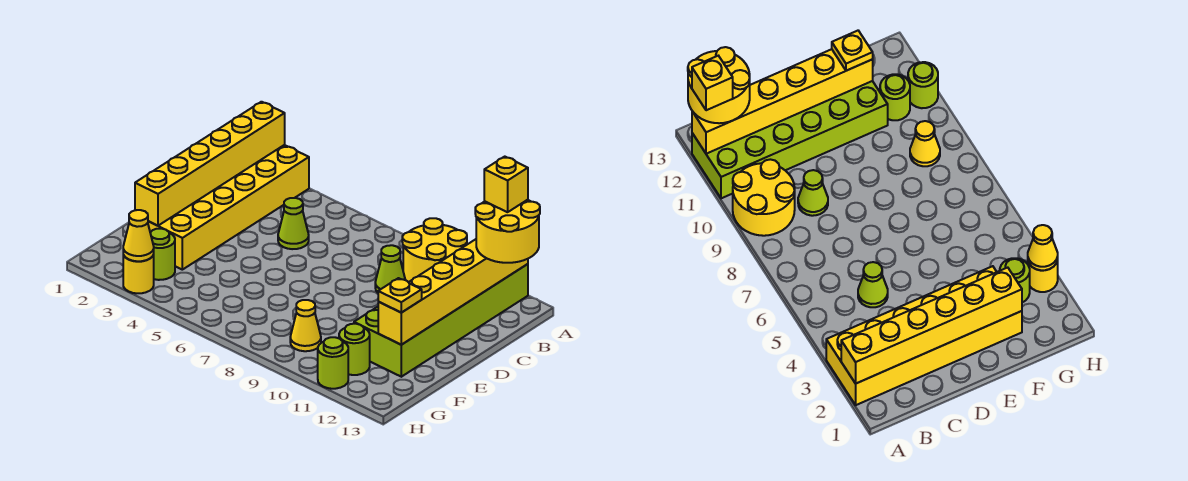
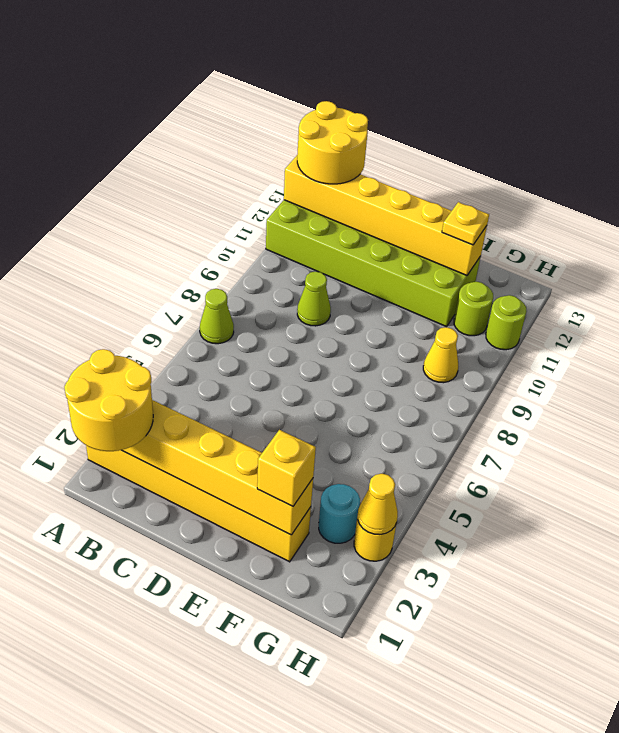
yellow 2x6 brick [148,145,309,270] -> yellow 1x6 brick [86,445,311,562]
yellow 2x2 round brick [402,218,467,282] -> yellow 2x2 round brick moved to [64,349,153,451]
yellow 1x1 brick [484,157,528,212] -> yellow 1x1 brick moved to [257,430,316,506]
lime 1x1 cone [278,198,309,249] -> lime 1x1 cone moved to [200,289,234,344]
lime 1x1 round brick [150,229,175,280] -> cyan 1x1 round brick [319,484,360,543]

